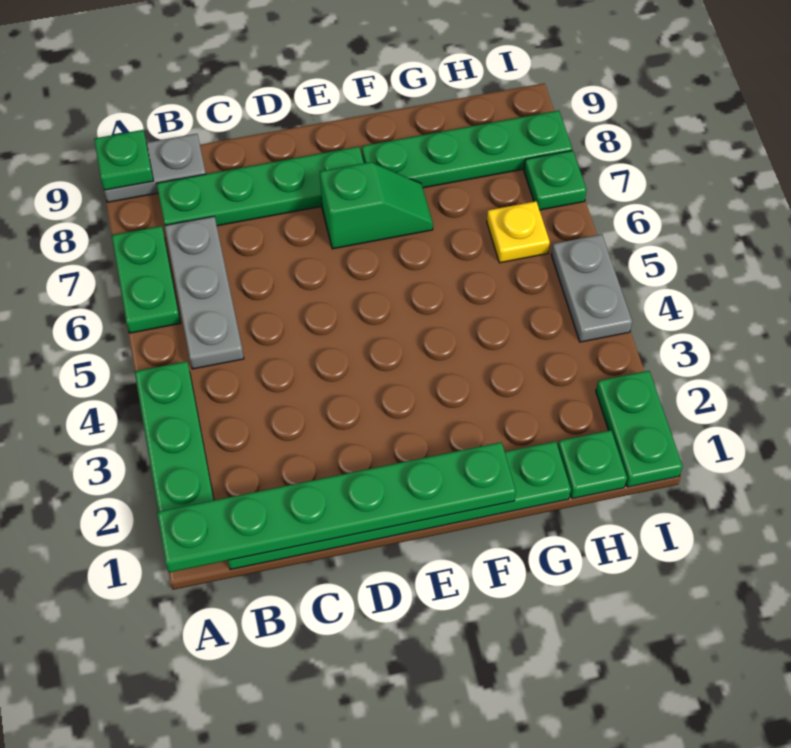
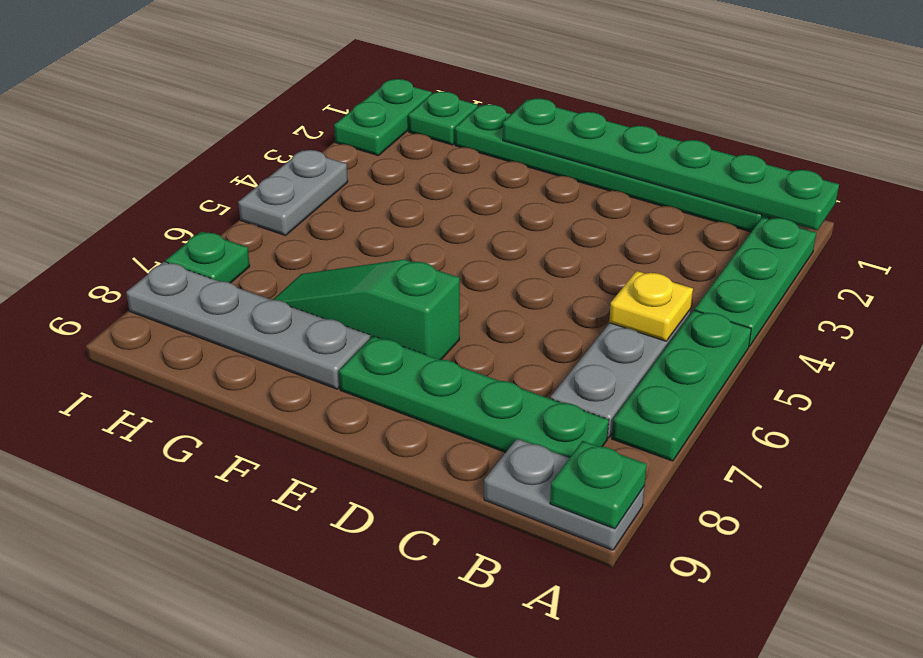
green 1x2 plate [112,226,181,333] -> green 1x3 plate [612,310,751,461]
green 1x2 slope [320,162,433,249] -> green 1x3 slope [273,259,460,360]
green 1x4 plate [362,111,572,188] -> grey 1x4 plate [126,262,370,389]
yellow 1x1 plate [487,201,550,263] -> yellow 1x1 plate moved to [609,271,693,341]

